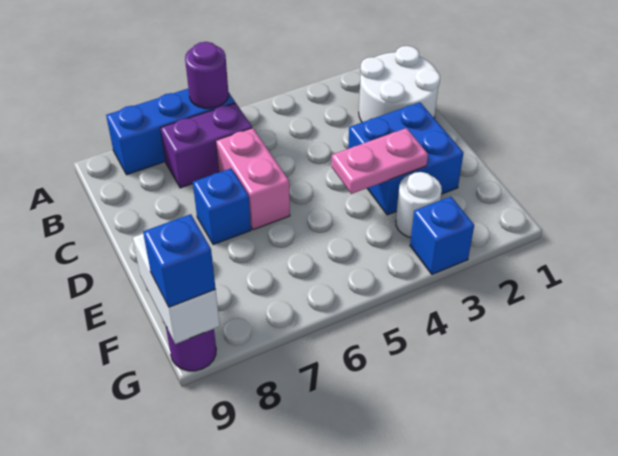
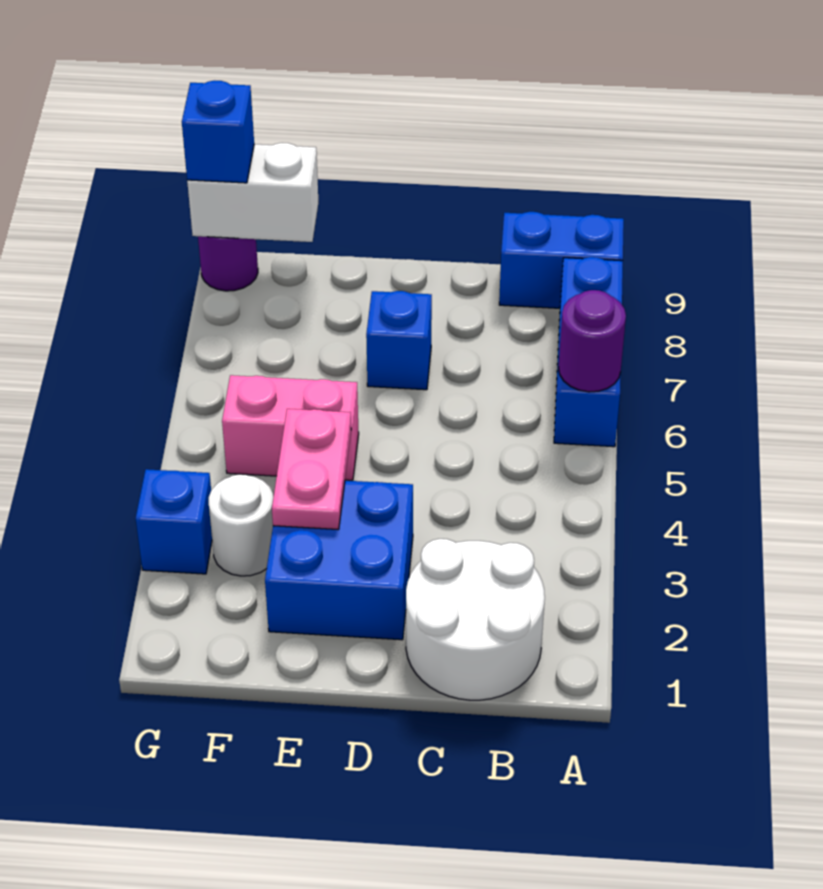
none -> blue 1x2 brick [499,212,624,308]
purple 1x2 brick [160,103,252,188] -> none
pink 1x2 brick [216,128,290,230] -> pink 1x2 brick moved to [222,375,359,480]

